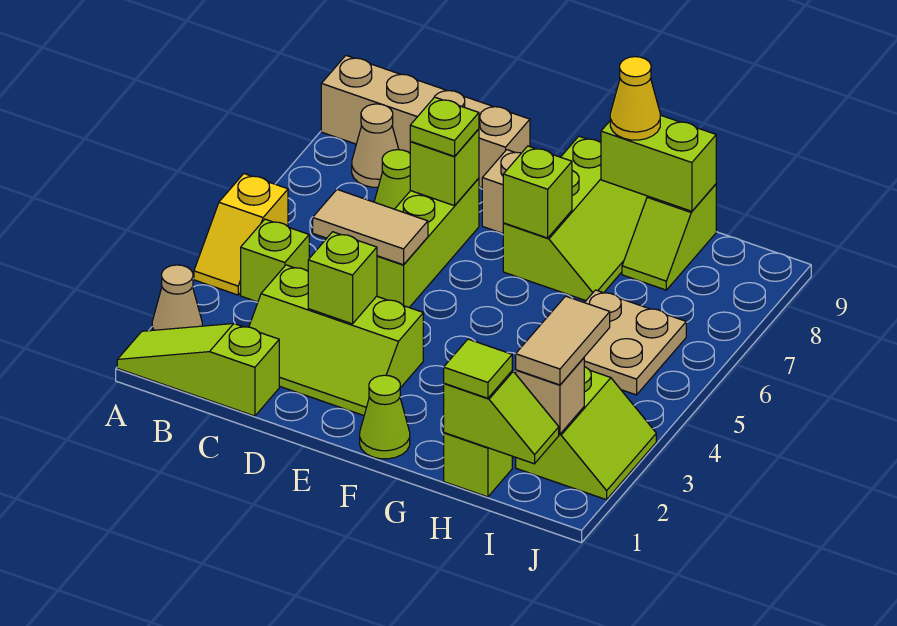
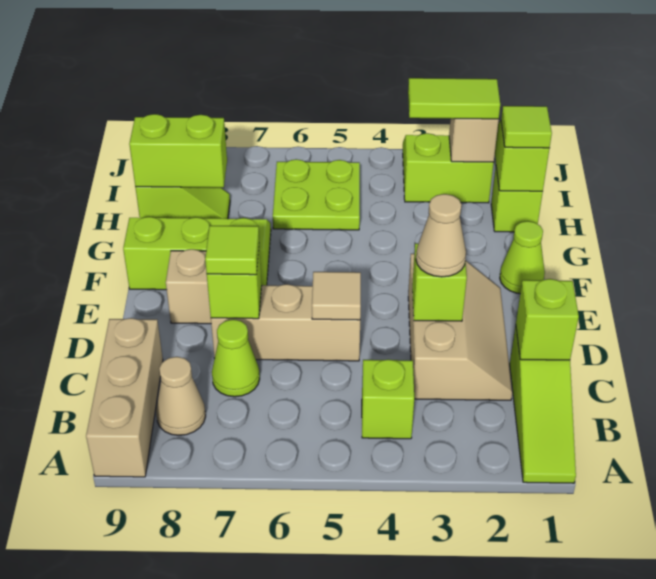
tan 1x1 cone [152,265,202,330] -> tan 1x1 cone moved to [416,194,466,277]
yellow 1x2 slope [194,174,288,295] -> none
tan 1x4 brick [321,56,530,188] -> tan 1x3 brick [86,318,163,477]
lime 2x3 slope [249,265,423,415] -> tan 2x3 slope [408,254,512,400]
tan 1x2 tile [313,190,428,265] -> tan 1x1 tile [312,272,361,320]
lime 1x3 brick [377,178,479,307] -> tan 1x3 brick [211,284,360,361]
lime 1x1 plate [410,97,479,156] -> lime 1x1 tile [205,226,259,275]
lime 1x1 brick [503,146,572,238] -> lime 1x1 brick moved to [516,279,579,360]
lime 1x2 brick [601,115,716,211] -> lime 1x2 brick turned to [129,114,227,188]
yellow 1x1 cone [610,57,660,140] -> none
tan 2x2 plate [584,290,686,395] -> lime 2x2 plate [273,159,360,230]
tan 1x2 tile [516,296,610,385] -> lime 1x2 tile [408,78,500,119]

